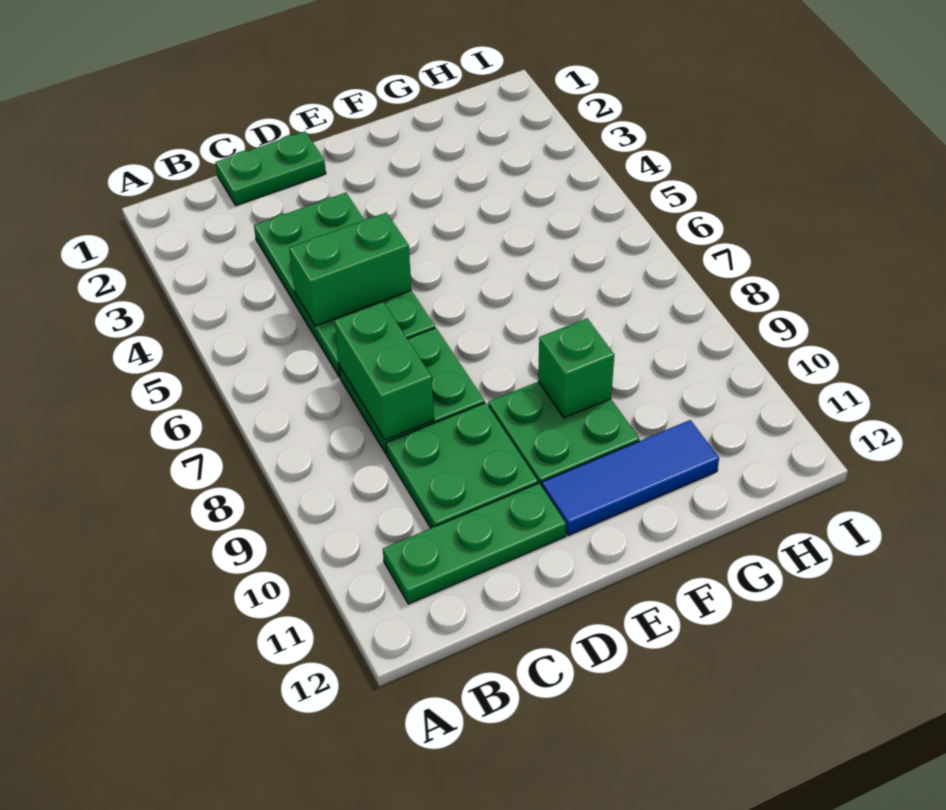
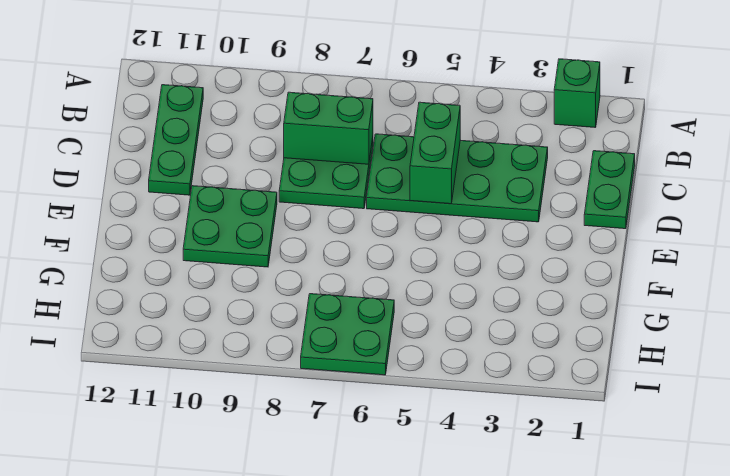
green 2x2 plate [386,403,538,528] -> green 2x2 plate moved to [301,294,394,375]
blue 1x3 tile [542,420,719,535] -> none
green 1x1 brick [538,319,614,418] -> green 1x1 brick moved to [554,59,600,128]

